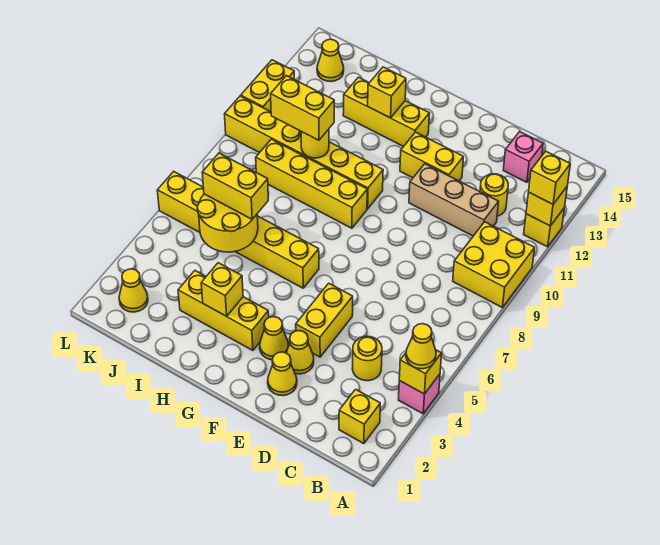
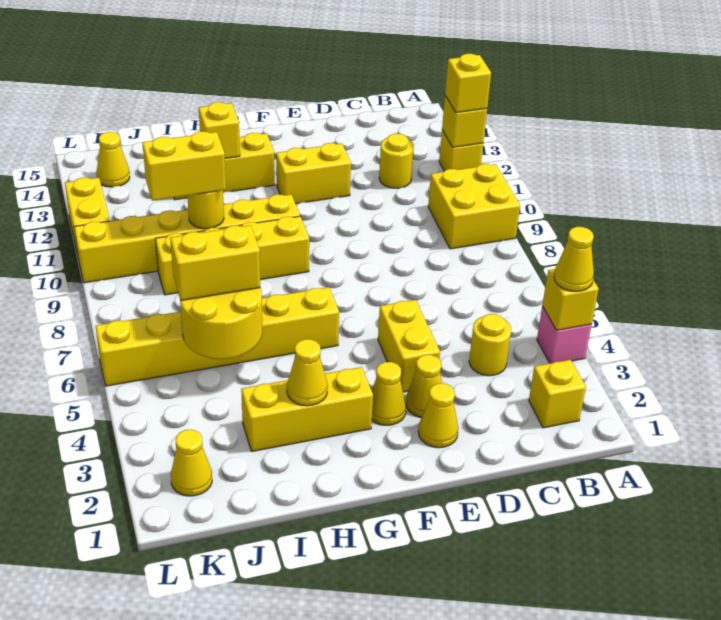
tan 1x3 brick [409,164,498,236] -> none
pink 1x1 brick [503,132,543,182] -> none
yellow 1x1 brick [201,263,243,316] -> yellow 1x1 cone [287,339,328,406]

